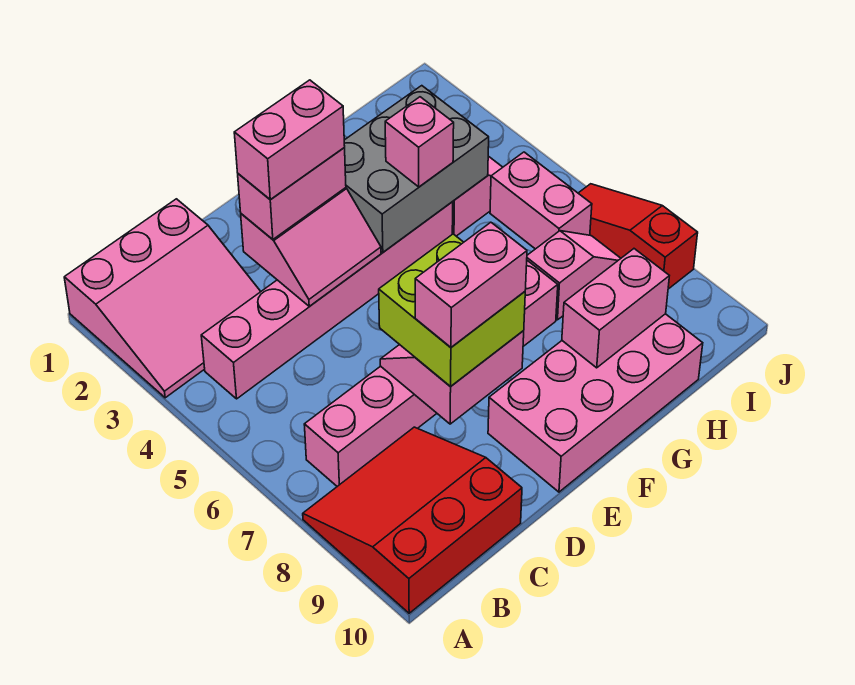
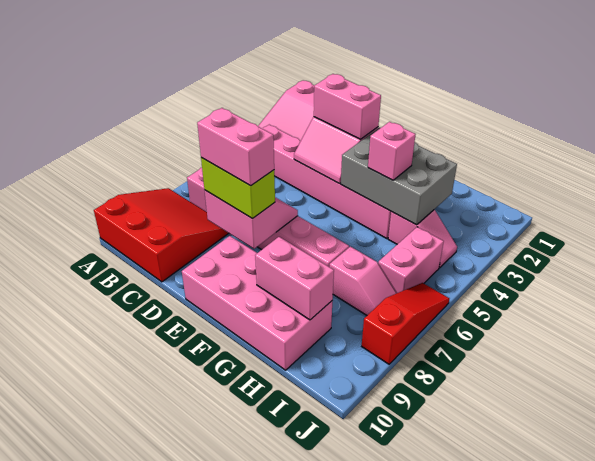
pink 1x2 brick [234,80,345,200] -> none
lime 2x2 brick [379,234,525,386] -> lime 1x2 brick [201,158,275,219]

